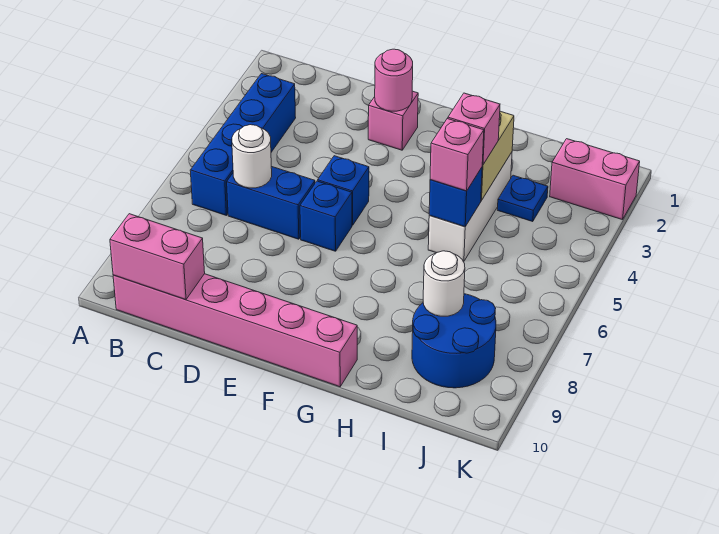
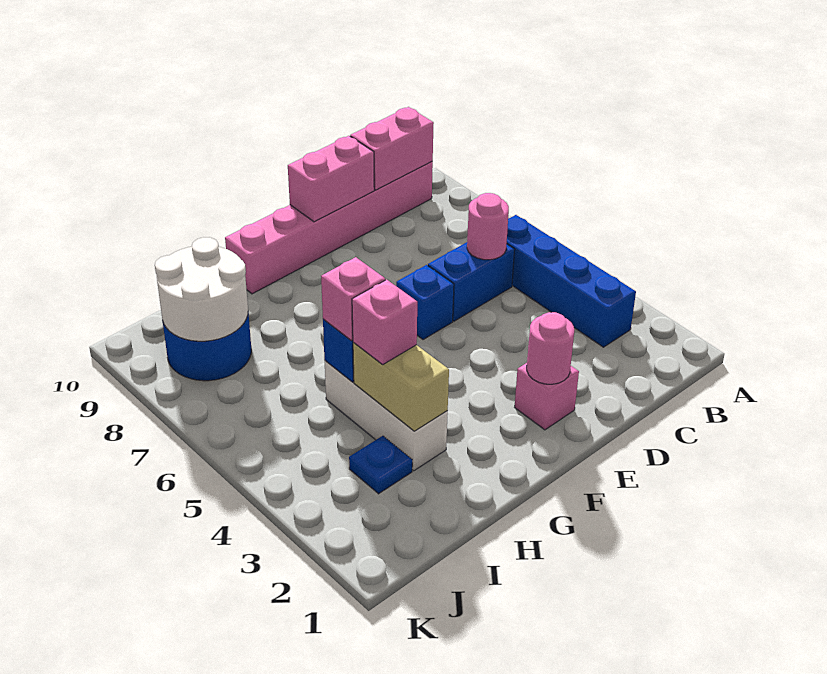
white 1x1 round brick [232,125,272,188] -> pink 1x1 round brick [467,193,509,260]
blue 1x1 brick [318,156,369,225] -> none
white 1x1 round brick [423,251,465,316] -> white 2x2 round brick [155,237,248,341]
pink 1x2 brick [550,139,640,220] -> pink 1x2 brick moved to [288,136,374,222]

